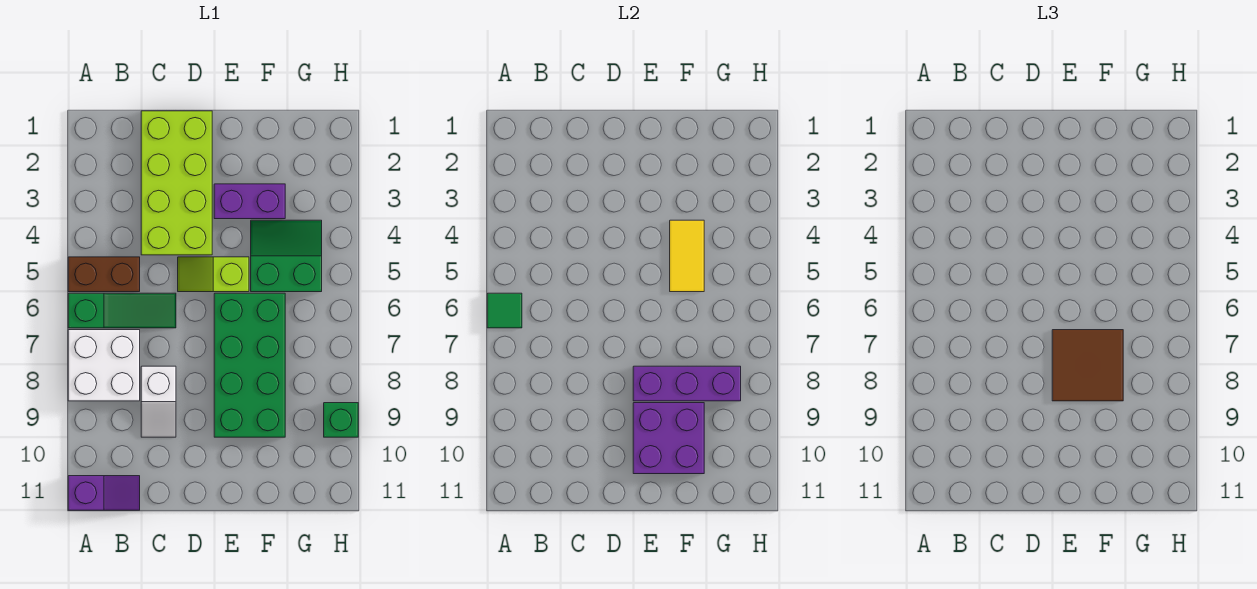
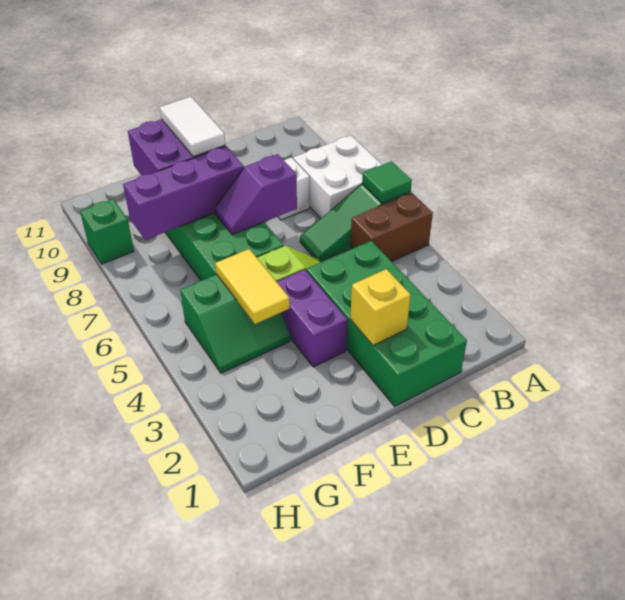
purple 1x2 slope [68,476,140,510] -> purple 1x2 slope moved to [215,154,297,235]
lime 2x4 brick [141,111,212,255] -> green 2x4 brick [306,241,467,406]
none -> yellow 1x1 brick [350,269,411,345]
purple 1x2 brick [214,184,285,219] -> purple 1x2 brick turned to [277,270,348,367]
brown 2x2 tile [1052,330,1123,401] -> none
none -> white 1x2 tile [160,97,225,157]

